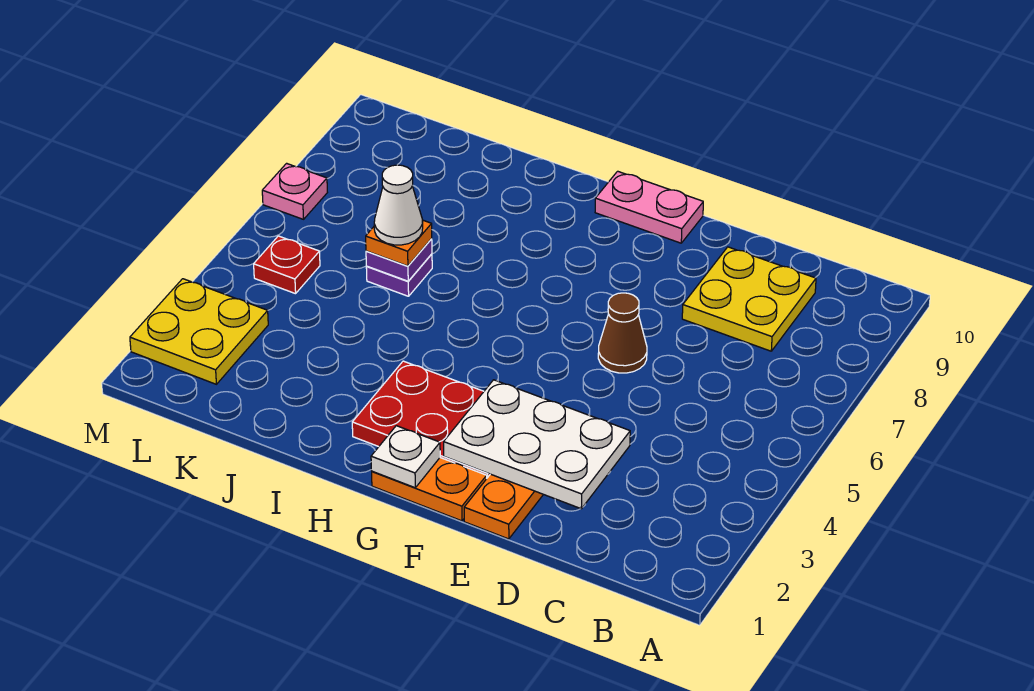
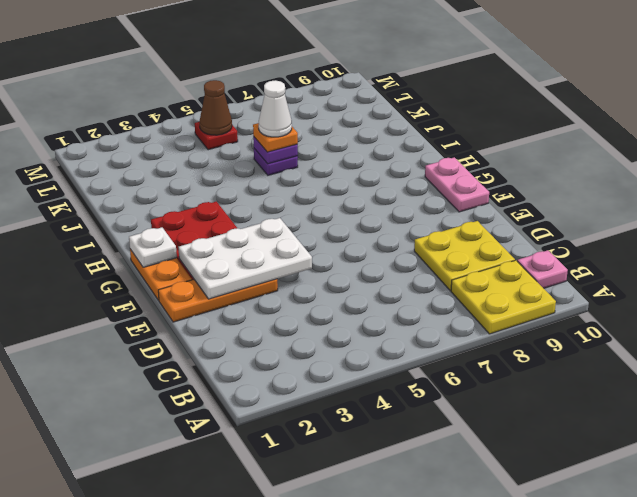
white 2x3 plate [444,380,630,509] -> white 2x3 plate turned to [178,218,312,299]
brown 1x1 cone [598,293,647,373] -> brown 1x1 cone moved to [200,80,232,135]
yellow 2x2 plate [130,279,268,384] -> yellow 2x2 plate moved to [451,260,556,334]
pink 1x1 plate [262,163,327,219] -> pink 1x1 plate moved to [517,250,568,288]

